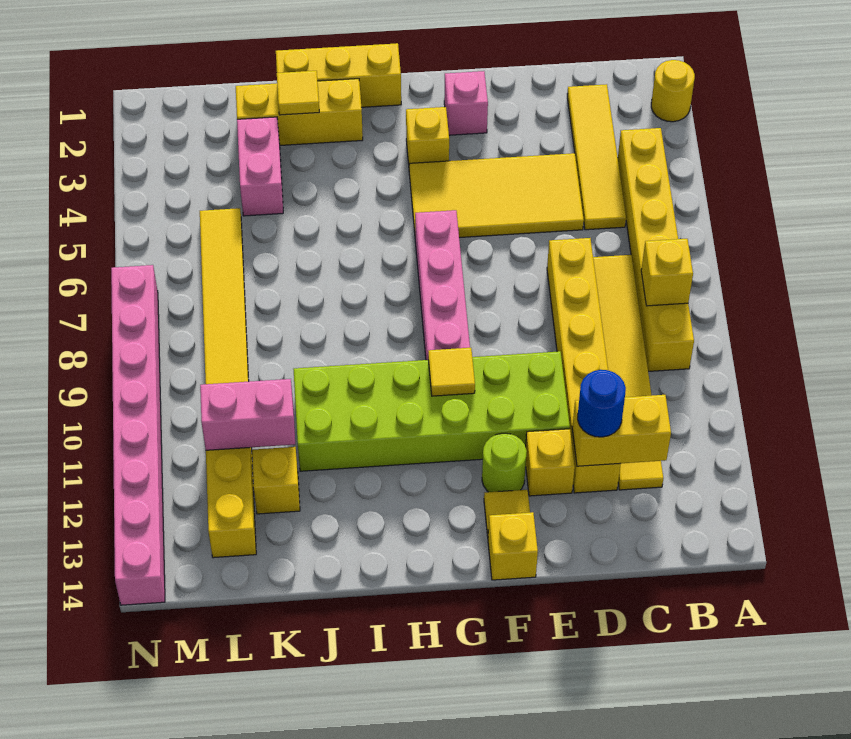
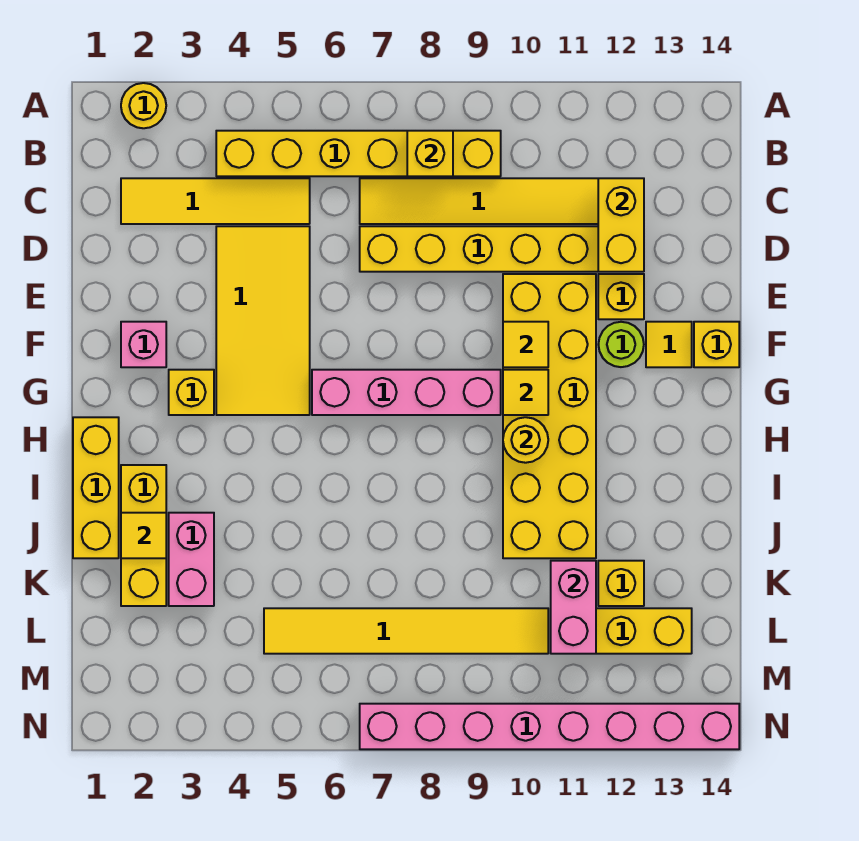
blue 1x1 round brick [577,370,626,437] -> none
lime 2x6 brick [293,351,570,471] -> yellow 2x6 brick [503,274,596,558]
none -> yellow 1x1 tile [503,322,548,367]
none -> yellow 1x1 round brick [503,417,548,463]
pink 1x2 brick [237,117,283,216] -> pink 1x2 brick turned to [169,513,214,606]

